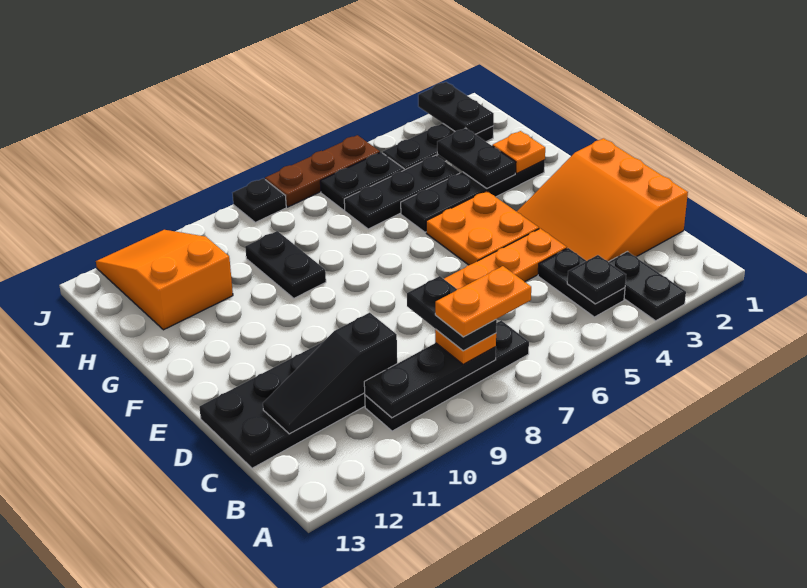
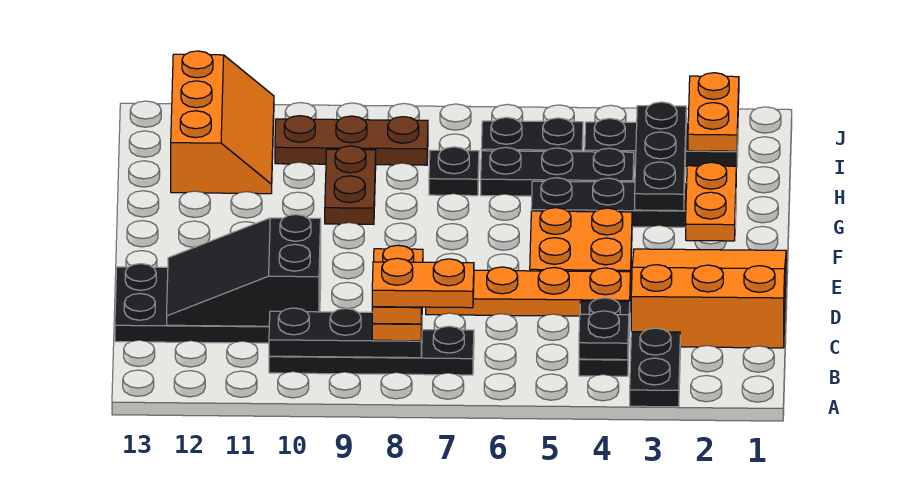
black 1x2 plate [407,276,497,351] -> orange 1x2 plate [372,245,423,324]
orange 3x3 slope [517,138,688,262] -> orange 3x3 slope turned to [631,249,786,348]
black 1x3 slope [263,313,397,434] -> black 2x3 slope [167,215,321,326]
orange 1x1 plate [492,131,545,174] -> orange 1x2 plate [686,162,736,241]
black 1x2 plate [437,128,516,189] -> black 1x3 plate [635,102,686,211]
black 1x2 plate [245,231,326,298] -> brown 1x2 plate [325,146,376,224]
orange 2x3 slope [96,230,233,330] -> orange 2x3 slope turned to [171,51,274,194]
black 1x2 plate [418,82,494,134] -> orange 1x2 plate [688,73,739,151]
brown 1x3 plate [265,135,380,207] -> brown 1x3 plate moved to [275,116,428,165]
black 1x1 plate [233,178,286,222] -> black 1x1 plate moved to [429,147,479,196]

